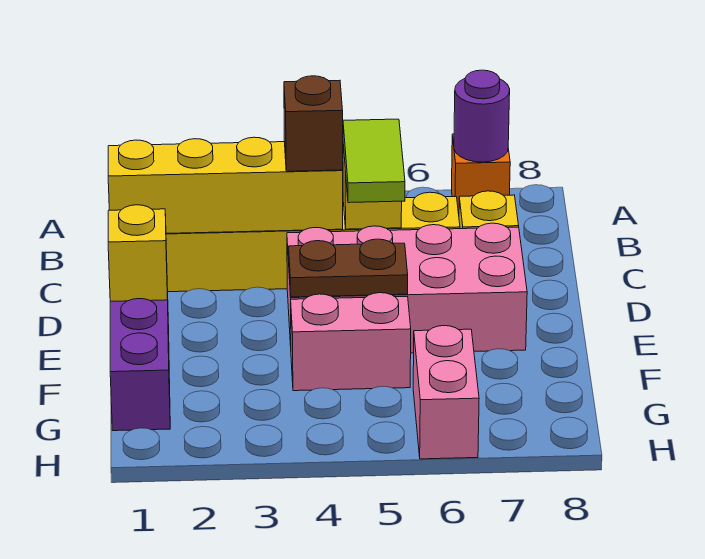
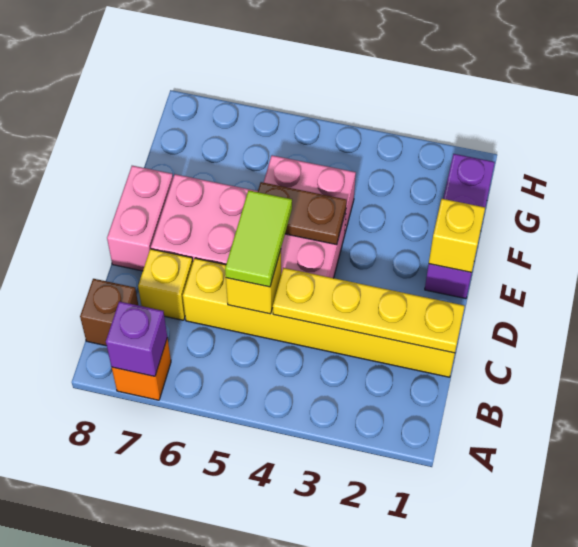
purple 1x1 round brick [454,70,510,162] -> purple 1x1 brick [106,301,167,376]
yellow 1x4 brick [108,137,343,233] -> yellow 1x4 plate [273,268,465,353]
brown 1x1 brick [284,76,343,171] -> brown 1x1 brick moved to [80,279,138,346]
pink 1x2 brick [413,326,479,459] -> pink 1x2 brick moved to [107,166,173,271]

